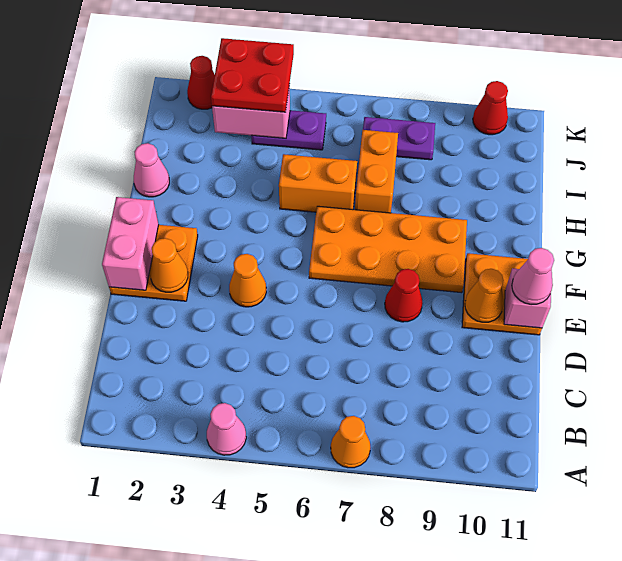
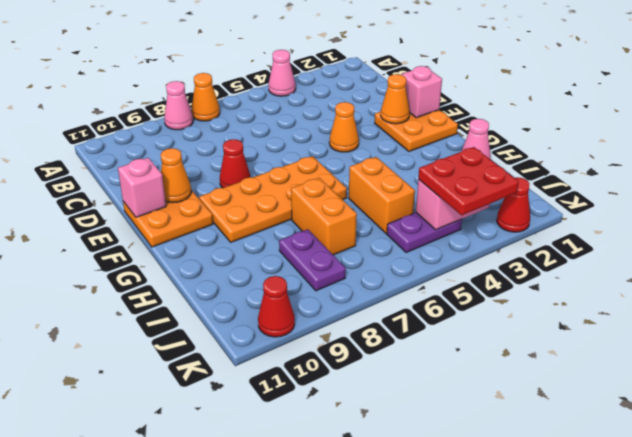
pink 1x2 brick [102,197,159,290] -> pink 1x1 brick [401,66,442,118]
pink 1x1 cone [512,248,554,305] -> pink 1x1 cone moved to [164,81,193,130]
orange 1x2 brick [279,154,357,212] -> orange 1x2 brick turned to [349,157,415,233]
purple 1x2 plate [363,117,435,160] -> purple 1x2 plate turned to [279,229,346,291]

